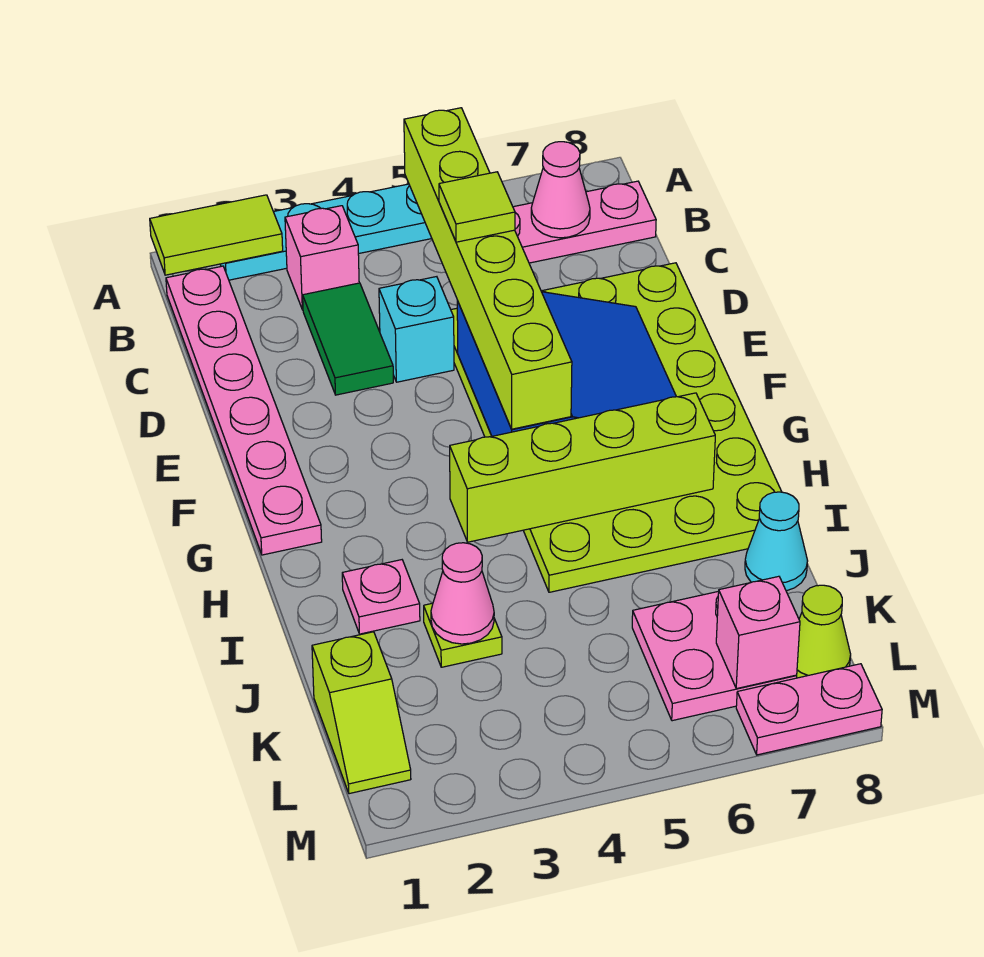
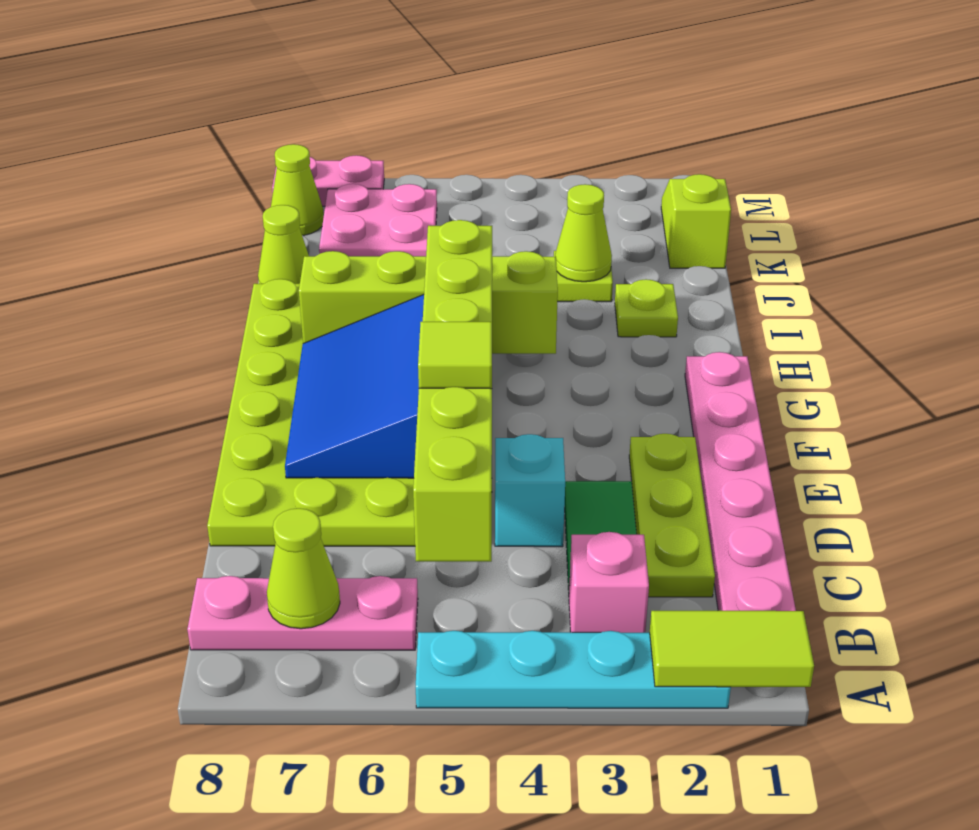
pink 1x1 cone [531,142,590,238] -> lime 1x1 cone [267,508,340,629]
none -> lime 1x3 plate [629,434,715,597]
pink 1x1 plate [342,560,420,634] -> lime 1x1 plate [615,279,678,337]
pink 1x1 cone [431,543,494,644] -> lime 1x1 cone [555,184,612,282]
cyan 1x1 cone [745,492,808,591] -> lime 1x1 cone [258,205,309,284]
pink 1x1 brick [716,576,800,689] -> none

